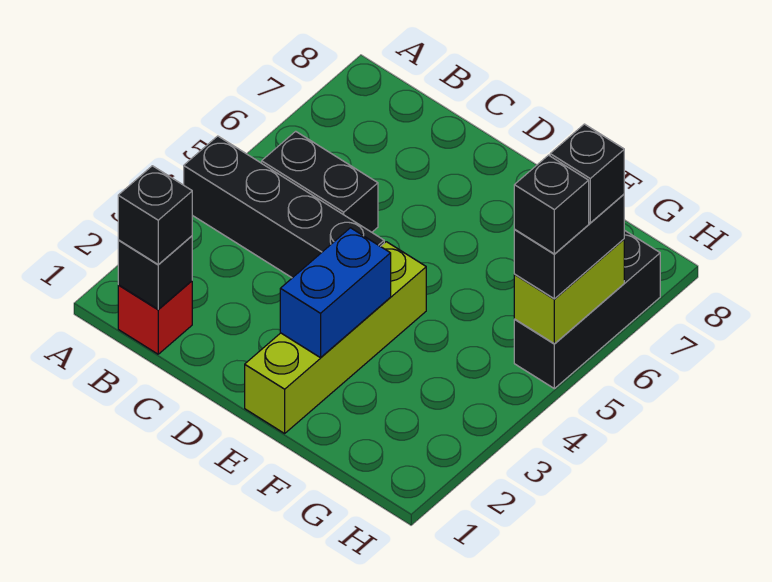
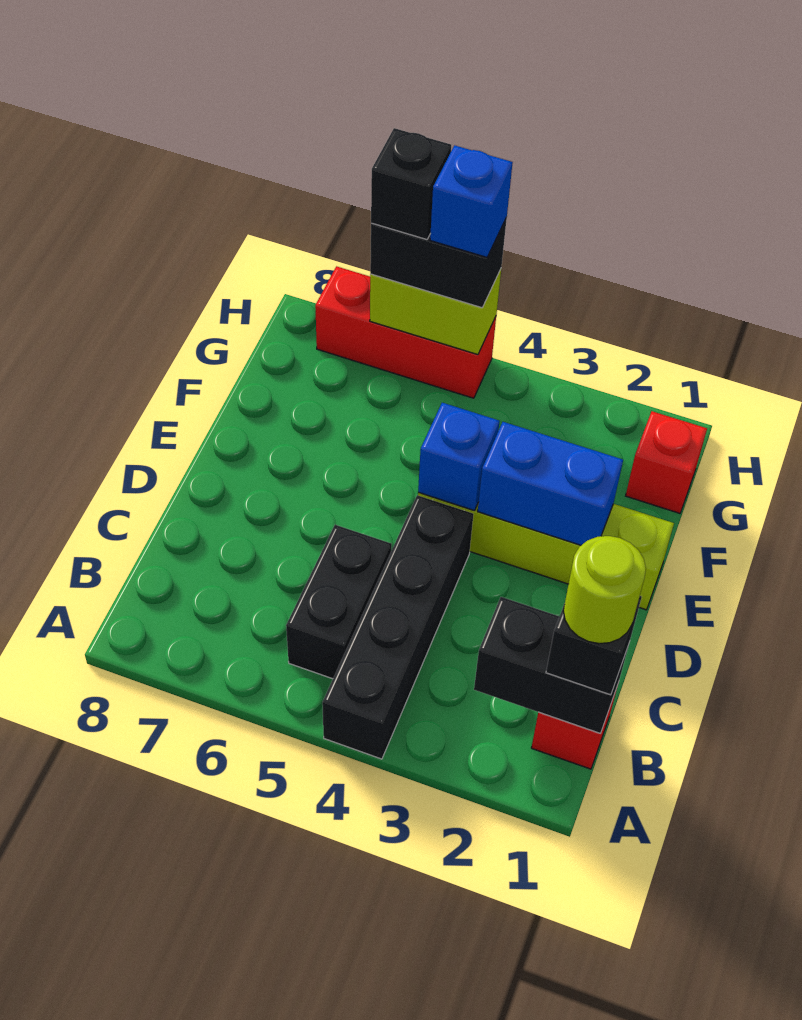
black 1x1 brick [118,236,192,309] -> black 1x2 brick [474,597,629,733]
none -> lime 1x1 round brick [563,536,646,644]
none -> blue 1x1 brick [418,403,499,511]
none -> red 1x1 brick [626,411,707,513]
black 1x3 brick [514,230,660,389] -> red 1x3 brick [315,266,496,398]
black 1x1 brick [514,155,589,254] -> blue 1x1 brick [430,145,513,257]

